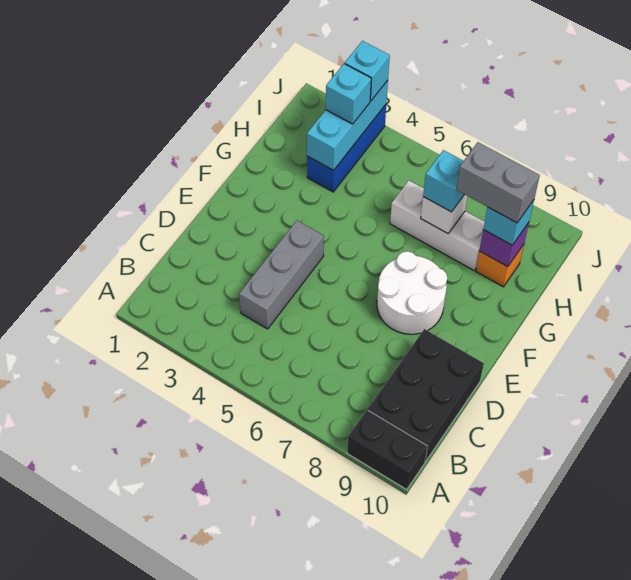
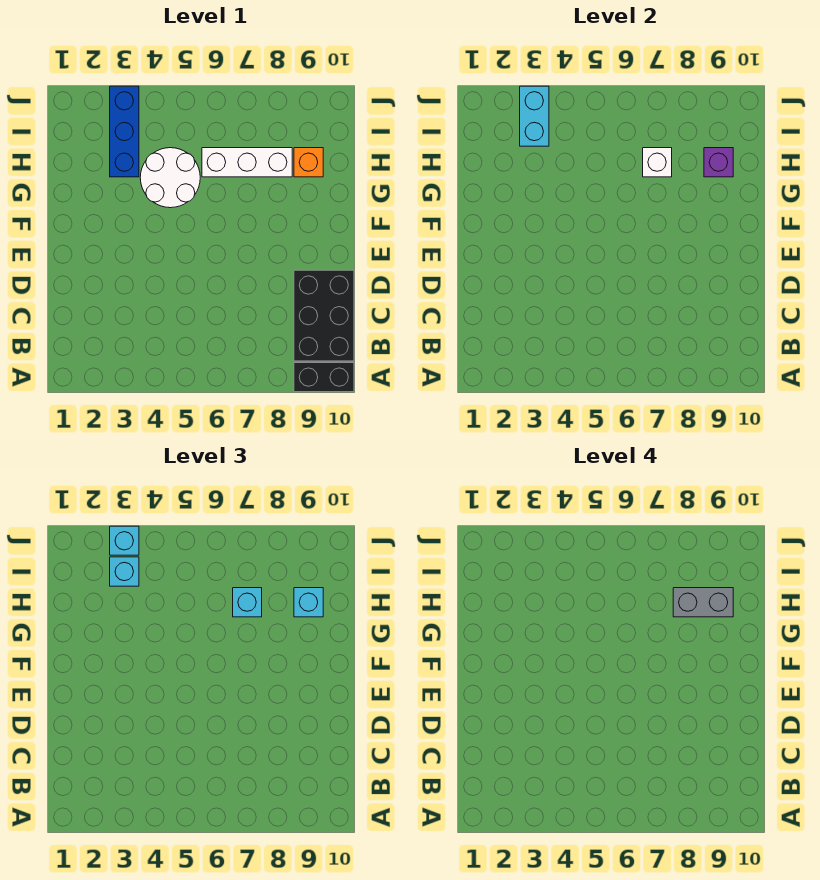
grey 1x3 brick [239,221,324,329] -> none
white 2x2 round brick [377,251,447,334] -> white 2x2 round brick moved to [140,148,200,208]
cyan 1x3 brick [307,80,388,170] -> cyan 1x2 brick [520,86,549,146]

